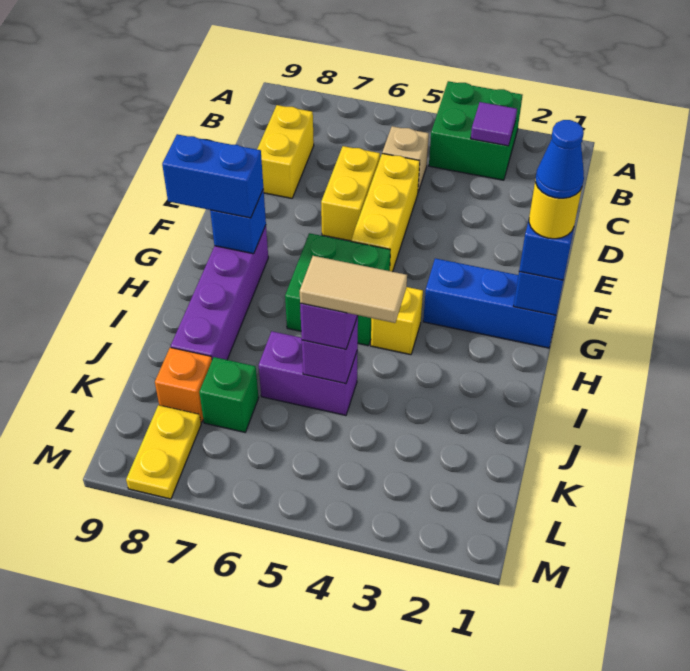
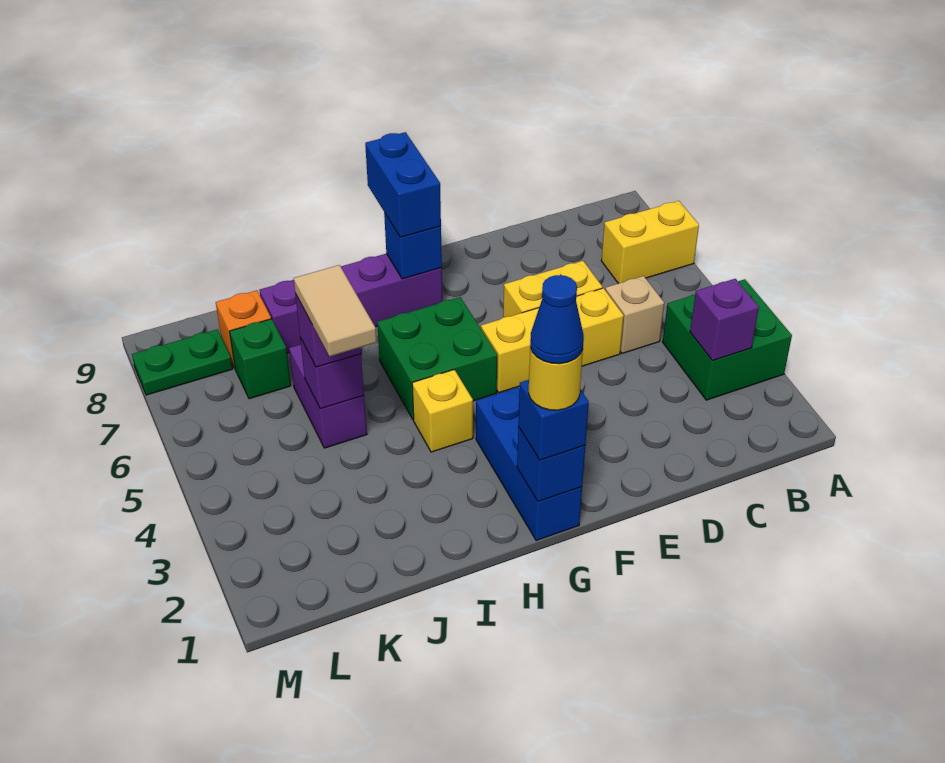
purple 1x1 tile [471,102,517,146] -> purple 1x1 brick [690,279,759,361]
yellow 1x2 brick [257,105,314,198] -> yellow 1x2 brick moved to [601,201,699,284]
yellow 1x2 plate [126,405,201,499] -> green 1x2 plate [132,329,233,395]

